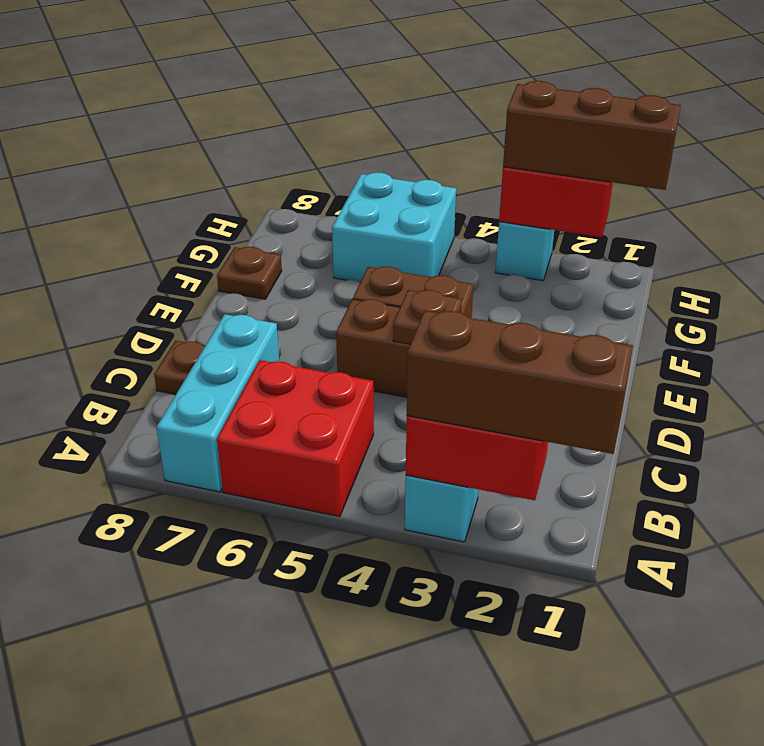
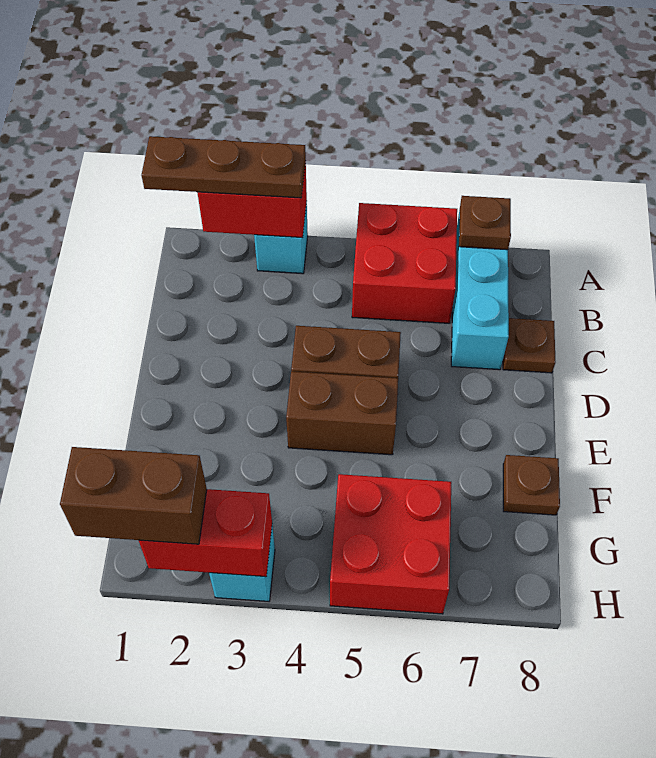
brown 1x3 brick [407,310,633,454] -> brown 1x3 plate [141,136,306,198]
brown 1x1 plate [393,290,462,344] -> brown 1x1 plate moved to [459,196,511,250]
cyan 2x2 brick [332,172,456,282] -> red 2x2 brick [330,474,451,614]
brown 1x3 brick [503,81,681,190] -> brown 1x2 brick [60,447,207,544]

